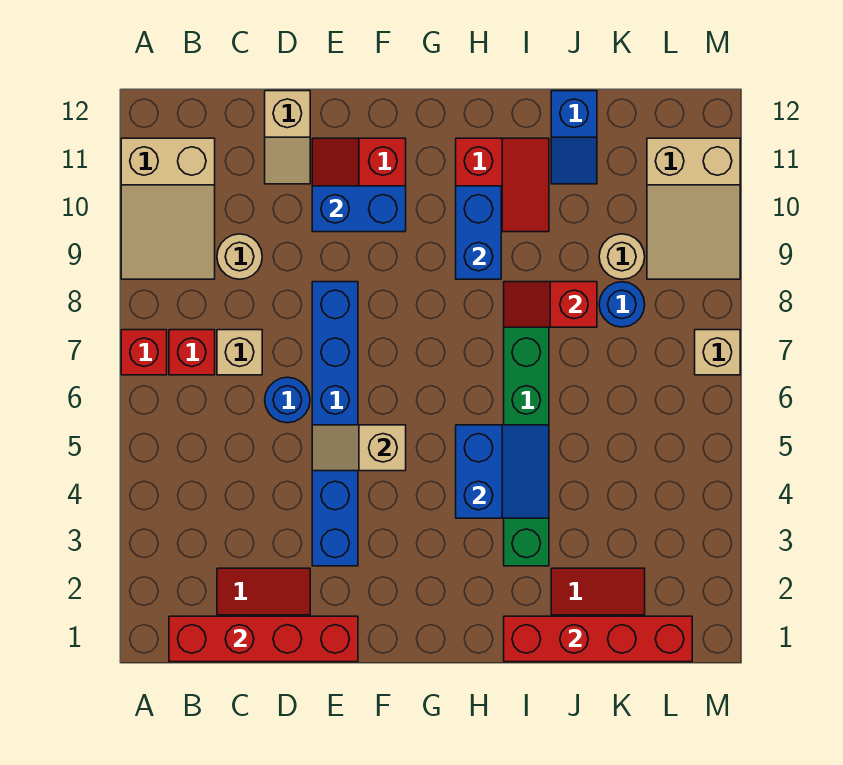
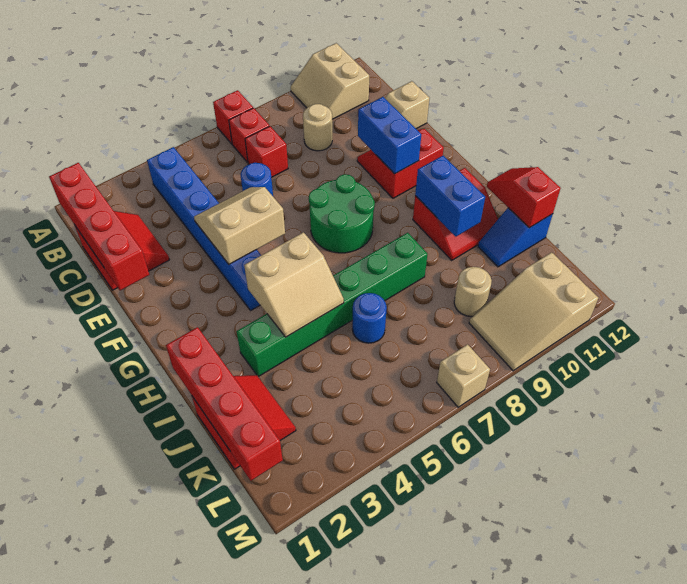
tan 2x3 slope [121,138,215,279] -> tan 2x2 slope [291,43,369,119]
tan 1x1 brick [217,330,262,375] -> red 1x1 brick [245,126,288,178]
blue 1x6 brick [312,282,358,566] -> blue 1x6 brick turned to [147,147,261,310]
tan 1x2 slope [312,425,406,471] -> tan 2x2 slope [194,187,285,264]
none -> green 2x2 round brick [309,174,375,253]
blue 2x2 slope [456,425,549,518] -> tan 2x2 slope [244,232,344,337]
blue 1x2 brick [456,186,501,279] -> blue 1x2 brick turned to [415,156,485,236]
red 1x2 slope [504,282,597,327] -> red 1x2 slope moved to [487,167,561,228]
blue 1x1 round brick [599,282,645,327] -> blue 1x1 round brick moved to [352,293,387,343]

